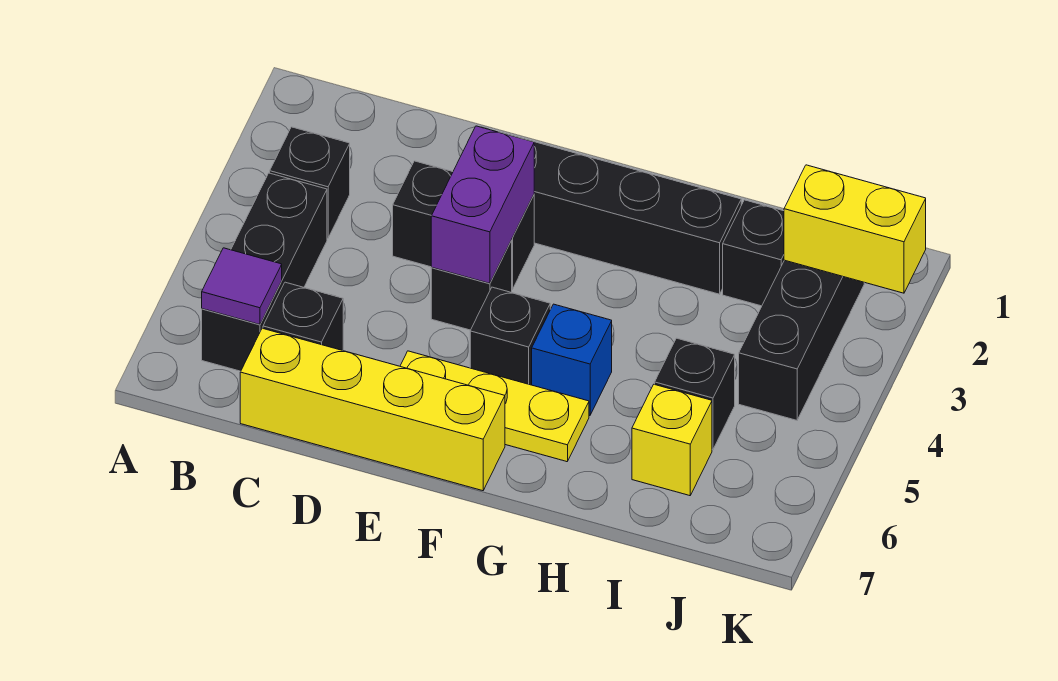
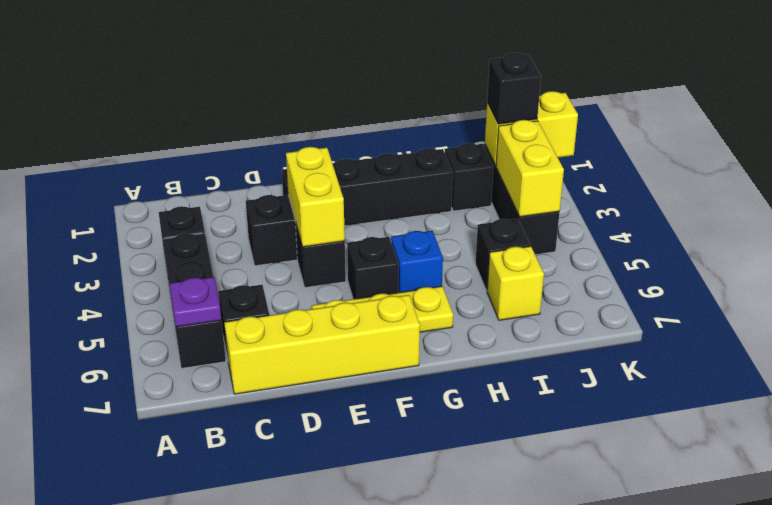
purple 1x1 tile [202,248,282,325] -> purple 1x1 plate [169,277,221,327]
purple 1x2 brick [431,126,534,283] -> yellow 1x2 brick [286,147,345,247]
none -> black 1x1 brick [487,53,541,124]
none -> yellow 1x2 brick [496,120,564,217]

